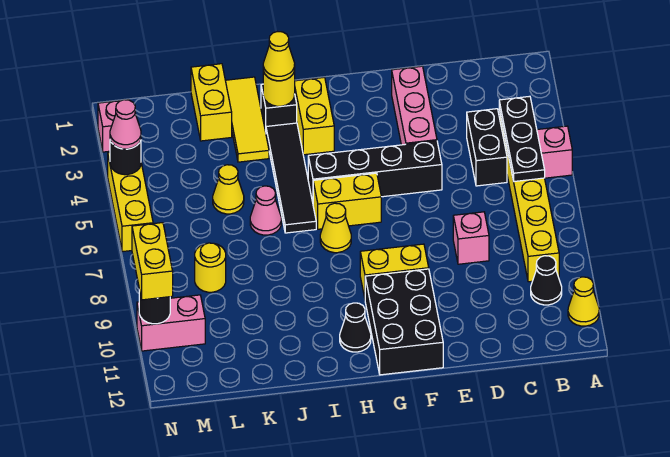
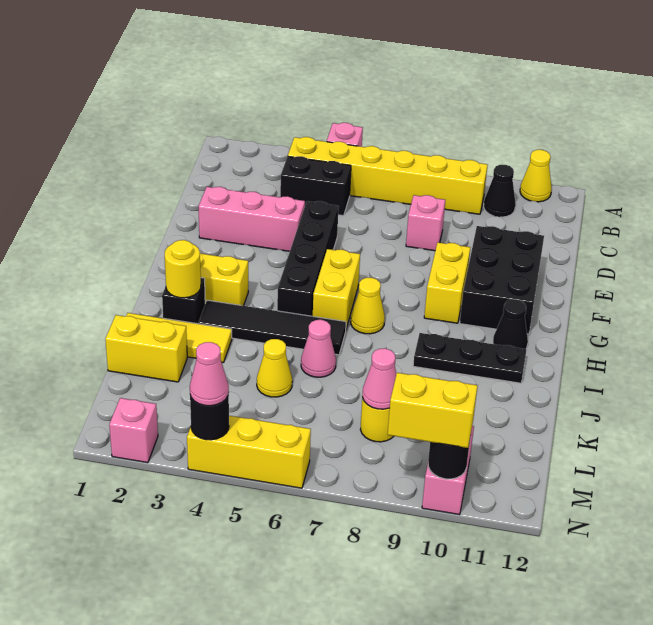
black 1x3 plate [499,96,545,181] -> black 1x3 plate moved to [413,333,526,383]
black 2x3 brick [365,269,443,375] -> black 2x3 brick turned to [460,226,544,334]
yellow 1x1 cone [263,32,295,81] -> none
none -> pink 1x1 cone [362,348,396,409]

